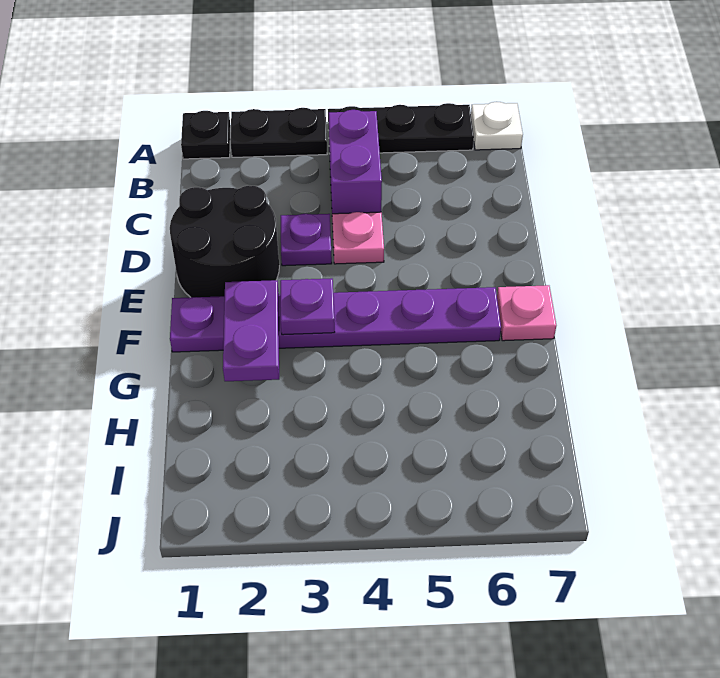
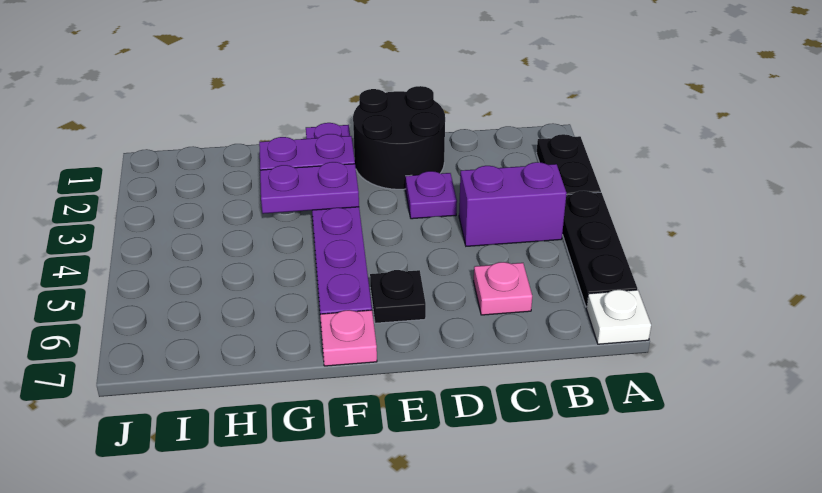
black 1x1 plate [181,111,230,159] -> black 1x1 plate moved to [370,270,426,323]
pink 1x1 plate [332,212,384,264] -> pink 1x1 plate moved to [474,262,532,315]
purple 1x1 plate [280,278,335,335] -> purple 1x2 plate [260,162,359,214]

